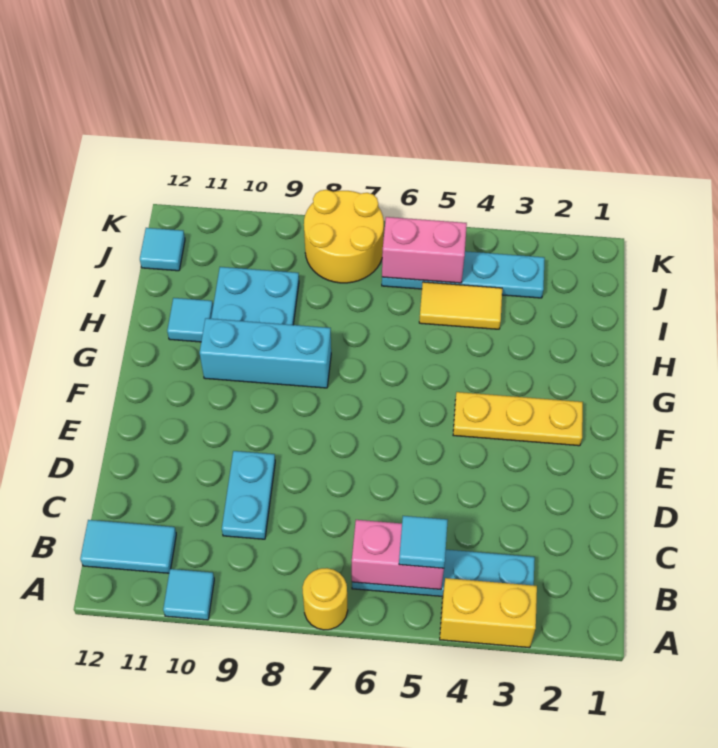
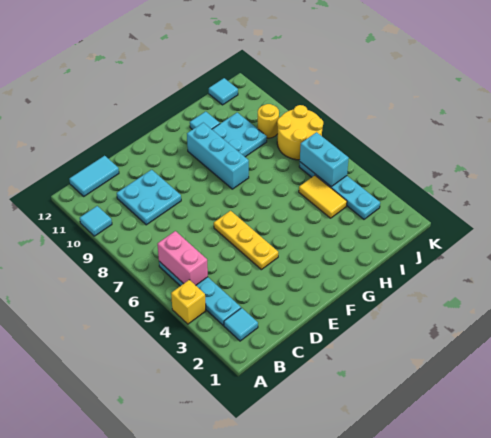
yellow 1x2 brick [440,578,537,648] -> yellow 1x1 brick [171,280,206,324]
yellow 1x1 round brick [302,568,348,630] -> yellow 1x1 round brick moved to [258,104,279,138]
cyan 1x1 tile [399,516,448,568] -> cyan 1x1 tile moved to [224,308,258,341]
cyan 1x2 tile [80,520,176,573] -> cyan 1x2 tile turned to [69,156,119,196]
cyan 1x2 plate [222,451,275,539] -> cyan 2x2 plate [117,170,181,225]
yellow 1x3 plate [453,392,583,446] -> yellow 1x3 plate moved to [214,211,278,270]
pink 1x2 brick [382,217,467,283] -> cyan 1x2 brick [300,132,349,186]

